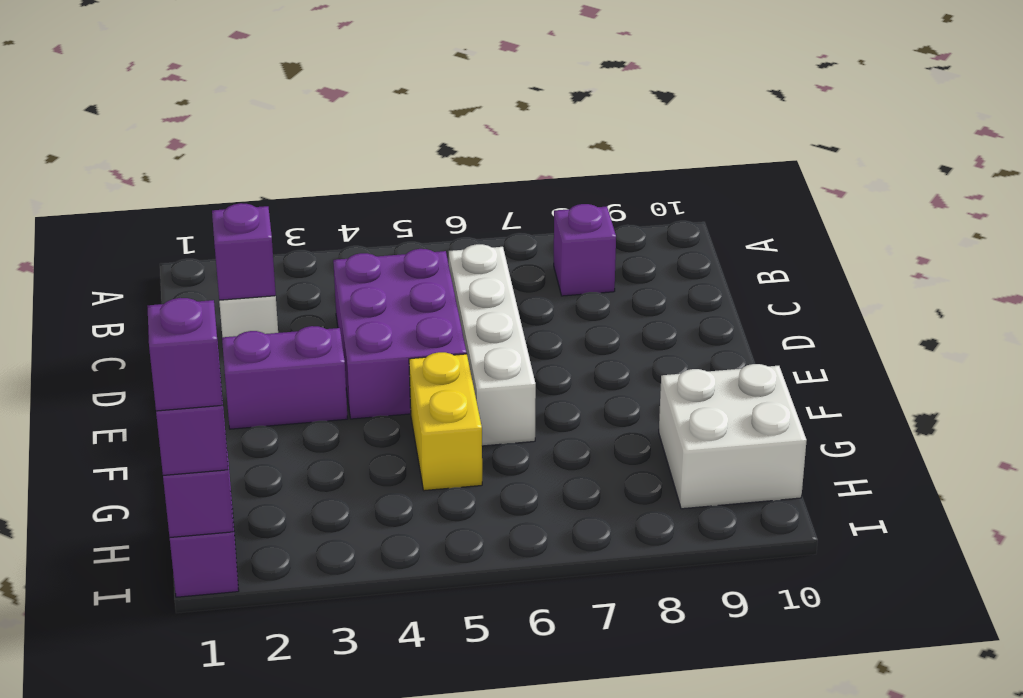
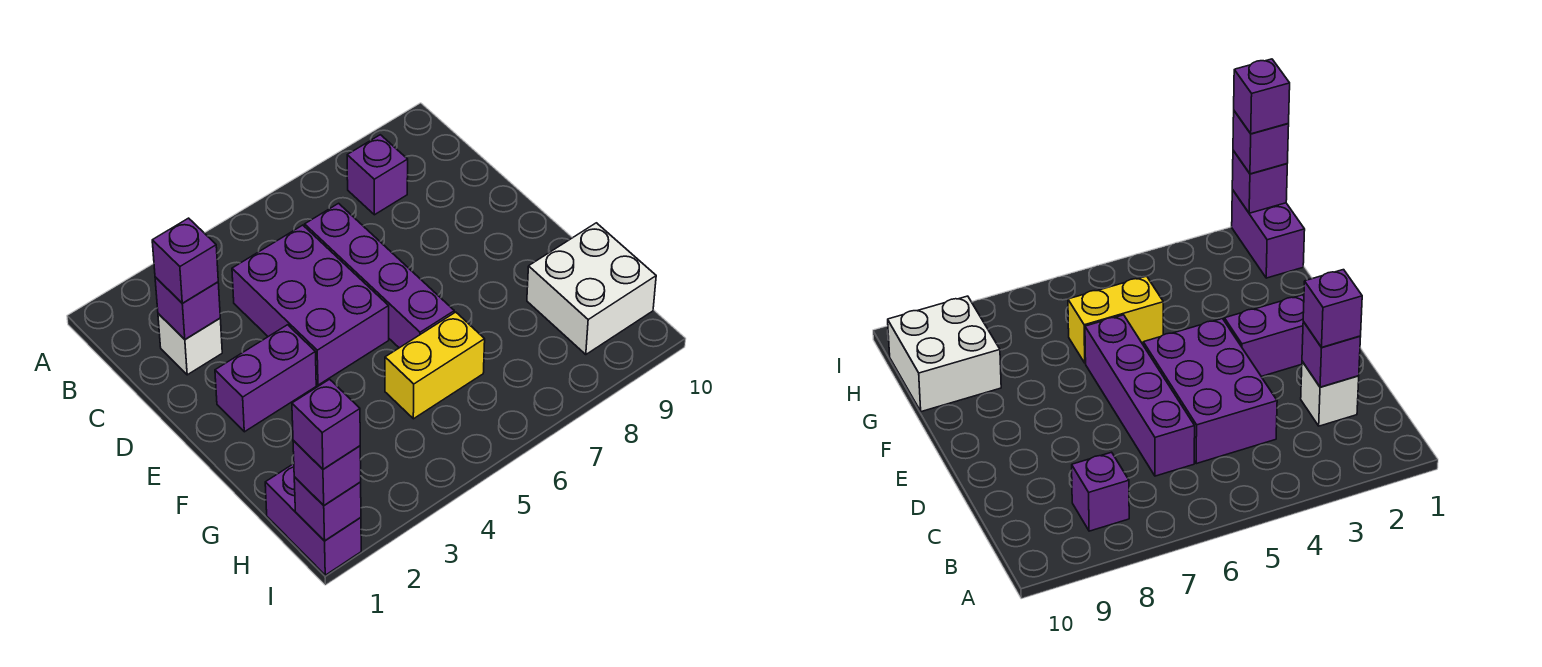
none -> purple 1x1 brick [152,218,218,303]
white 1x4 brick [449,244,536,446] -> purple 1x4 brick [305,203,454,348]
yellow 1x2 brick [409,352,482,491] -> yellow 1x2 brick turned to [385,312,485,419]

